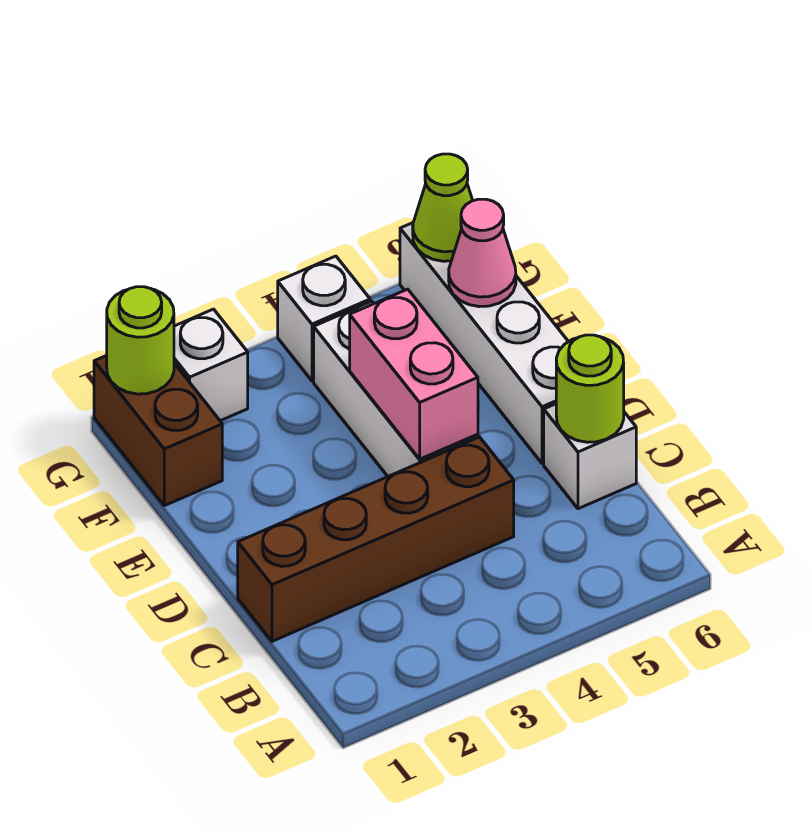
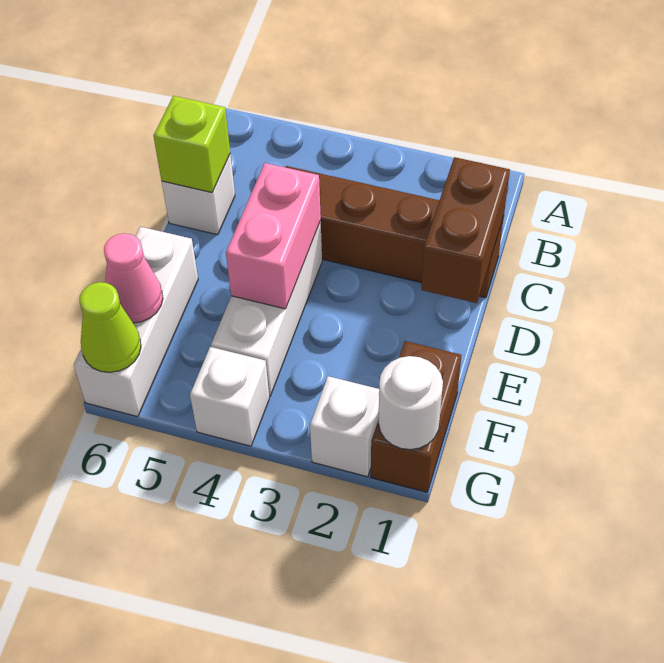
none -> brown 1x2 brick [421,157,510,303]
lime 1x1 round brick [556,335,624,442] -> lime 1x1 brick [154,96,230,192]
white 1x4 brick [400,223,568,463] -> white 1x3 brick [74,227,198,417]
lime 1x1 round brick [107,287,174,394] -> white 1x1 round brick [379,356,443,450]

